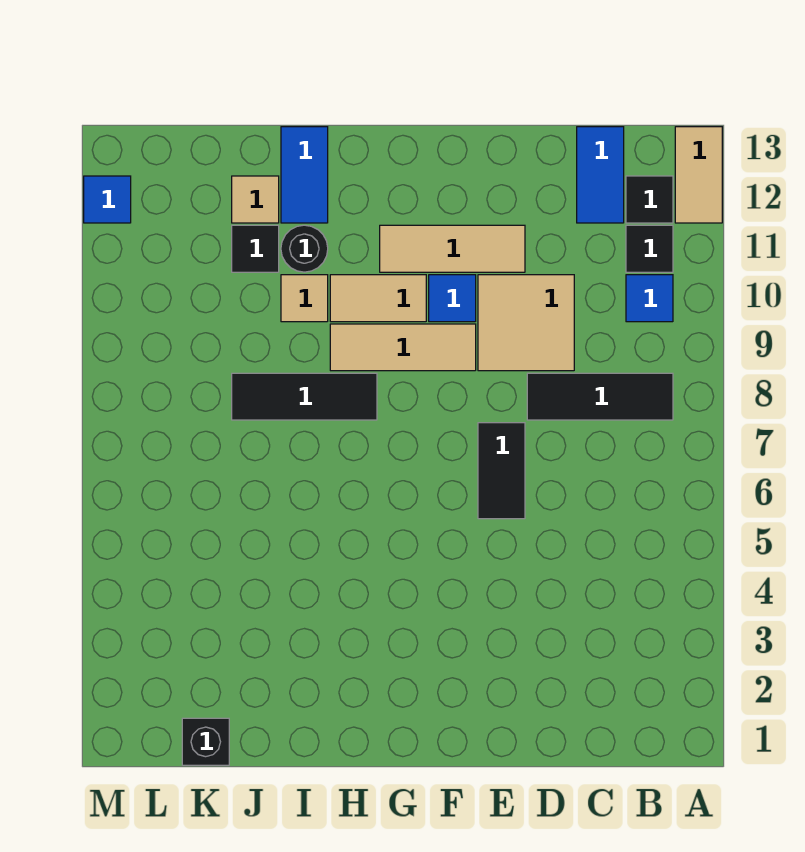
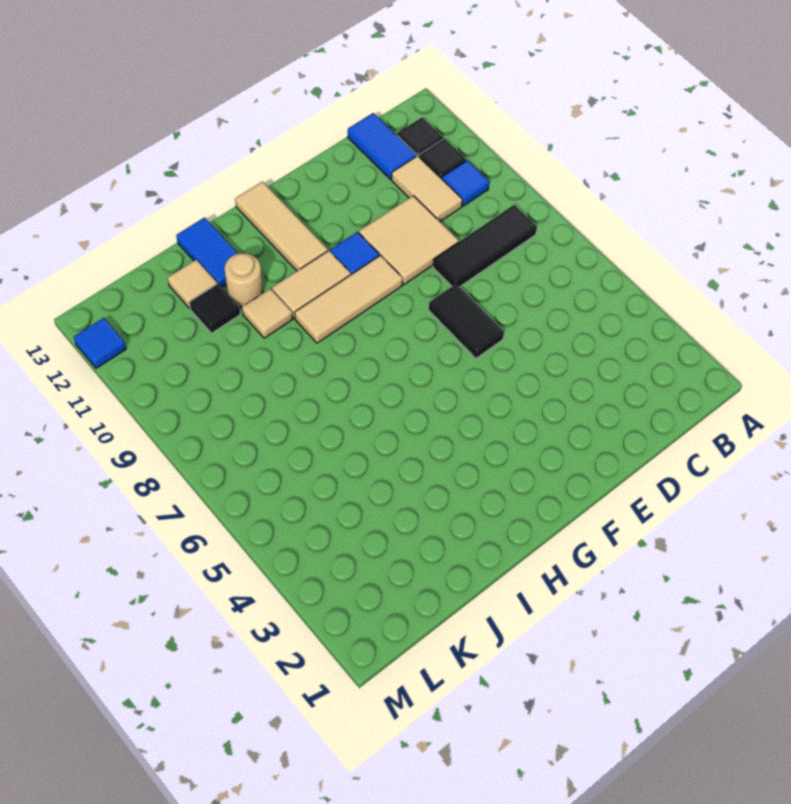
tan 1x2 tile [675,127,722,223] -> tan 1x2 tile moved to [392,156,463,221]
tan 1x3 tile [380,225,525,272] -> tan 1x3 tile turned to [235,182,328,271]
black 1x3 tile [232,373,377,420] -> none
black 1x1 round brick [281,225,328,272] -> tan 1x1 round brick [225,253,263,307]
black 1x1 brick [182,718,229,765] -> none

